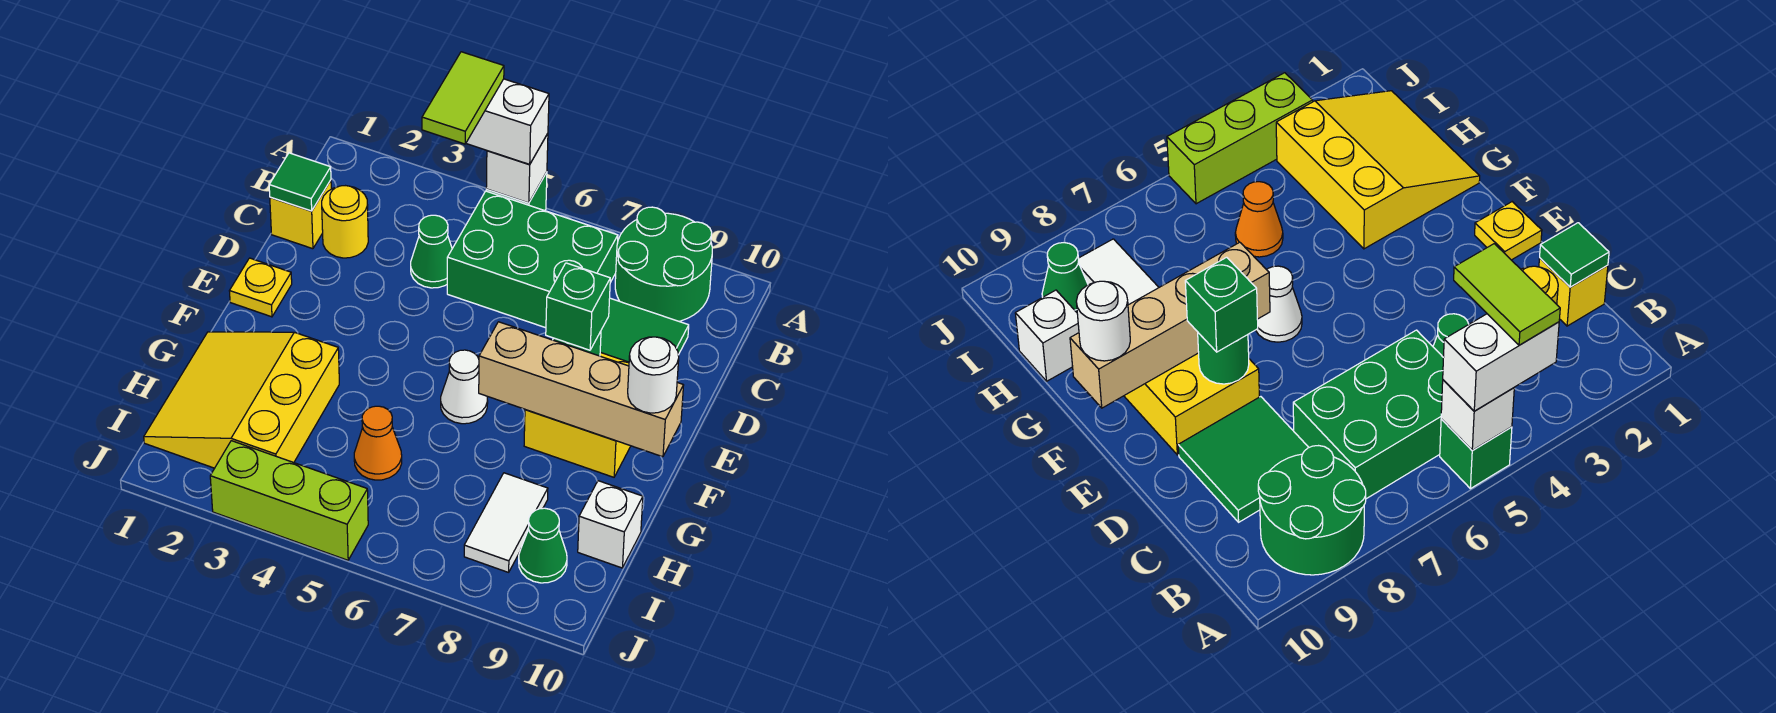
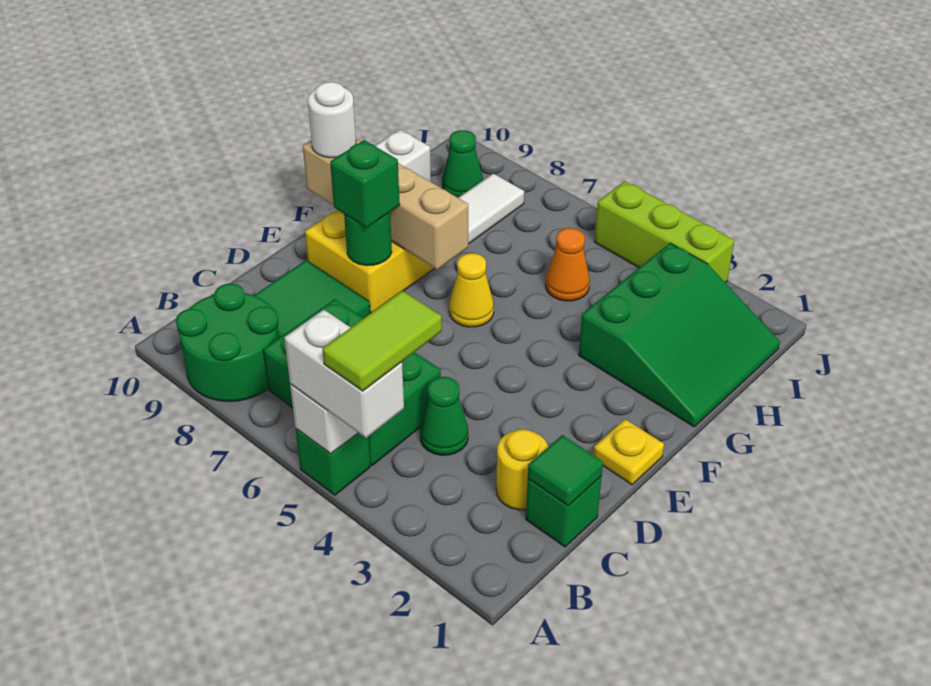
yellow 1x1 brick [270,180,331,249] -> green 1x1 brick [526,476,602,547]
white 1x1 cone [441,350,488,424] -> yellow 1x1 cone [449,253,494,327]
yellow 3x3 slope [144,332,339,468] -> green 3x3 slope [579,243,780,427]

